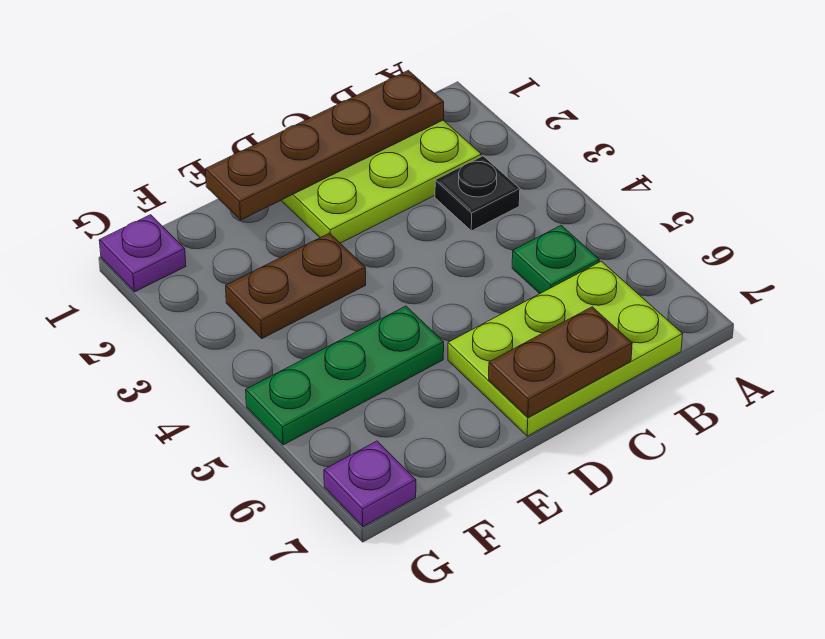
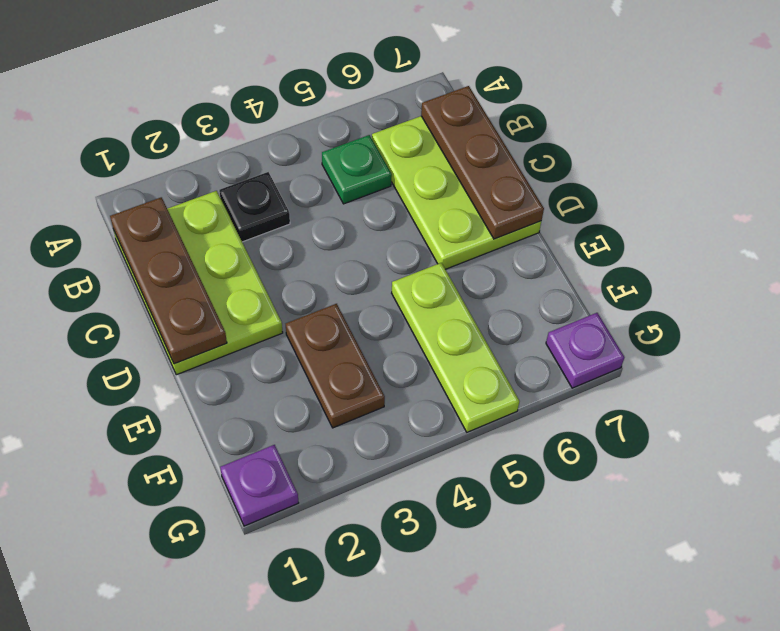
brown 1x4 plate [205,70,444,220] -> brown 1x3 plate [110,197,227,364]
brown 1x2 plate [489,307,632,417] -> brown 1x3 plate [421,86,544,239]
green 1x3 plate [246,306,444,445] -> lime 1x3 plate [392,263,519,432]

